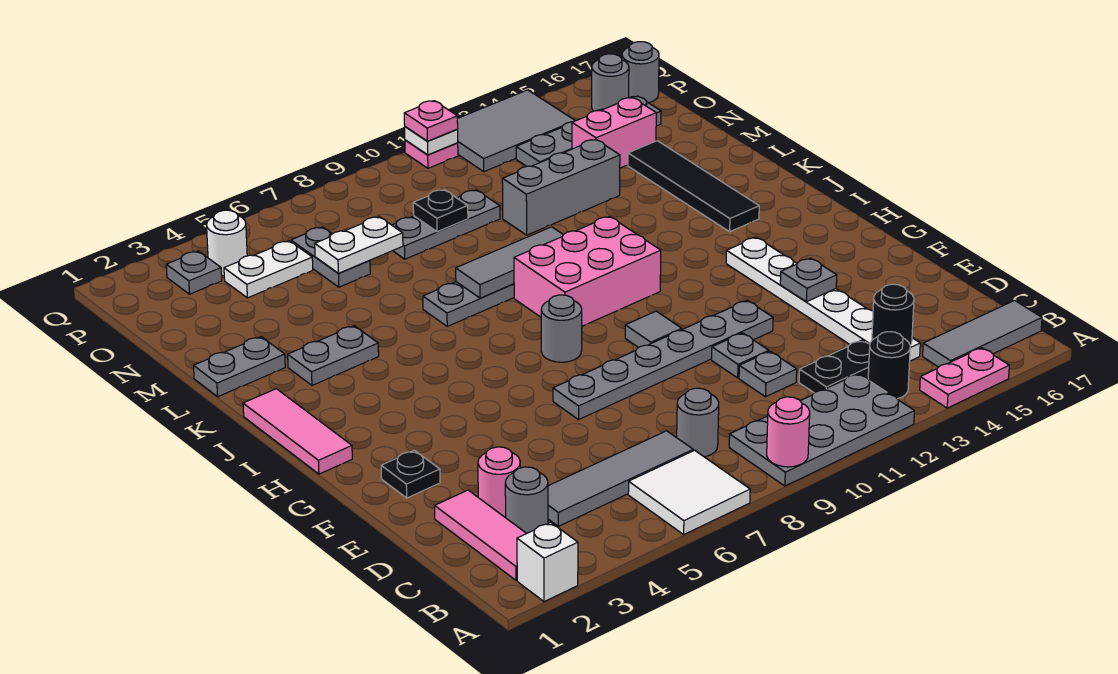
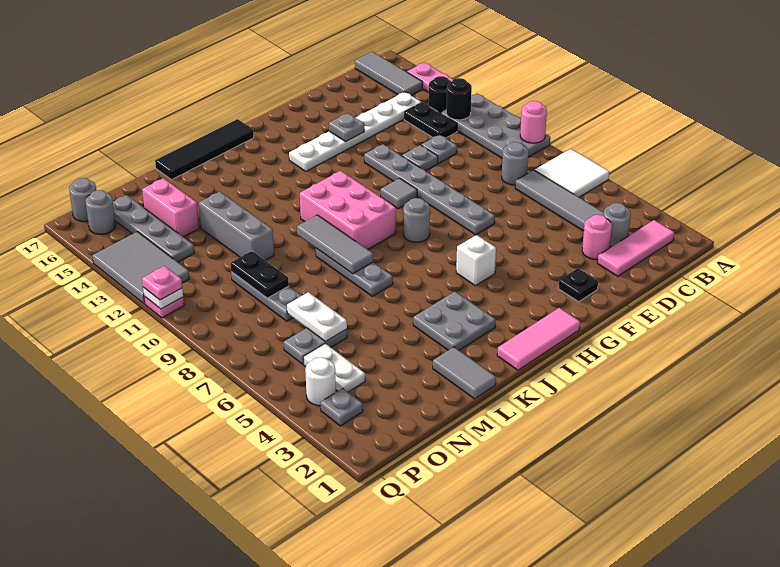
white 1x1 brick [517,522,578,602] -> white 1x1 brick moved to [456,235,496,286]
black 1x1 round brick [872,284,914,345] -> black 1x1 round brick moved to [446,78,472,120]
black 1x4 tile [628,141,759,232] -> black 1x4 tile moved to [155,119,254,180]
grey 1x2 plate [288,326,379,385] -> grey 2x2 plate [413,291,496,350]
grey 1x2 plate [194,337,285,397] -> grey 1x2 tile [433,347,496,399]
black 1x1 plate [413,190,468,232] -> black 1x2 plate [231,251,289,298]

